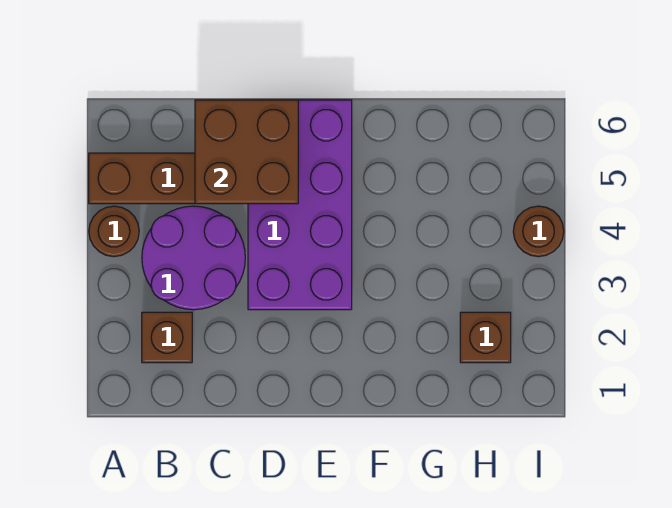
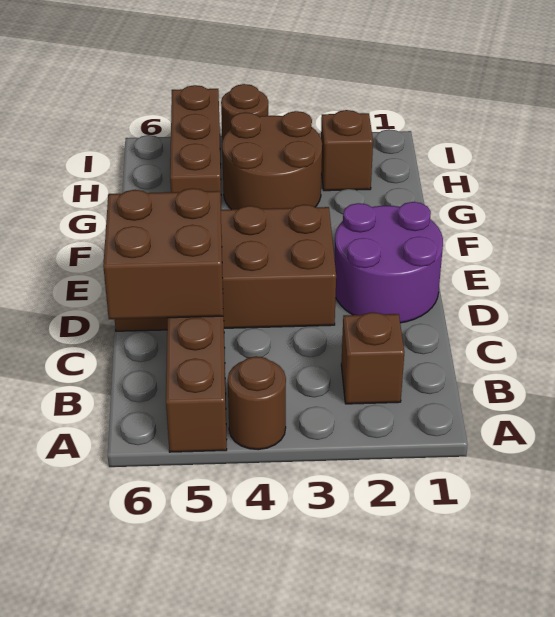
purple 2x2 round brick [142,206,245,310] -> purple 2x2 round brick moved to [334,202,443,323]
purple 2x4 brick [248,100,352,310] -> brown 2x4 brick [115,205,336,331]
none -> brown 2x2 round brick [222,111,322,210]
none -> brown 1x3 brick [170,85,221,203]

